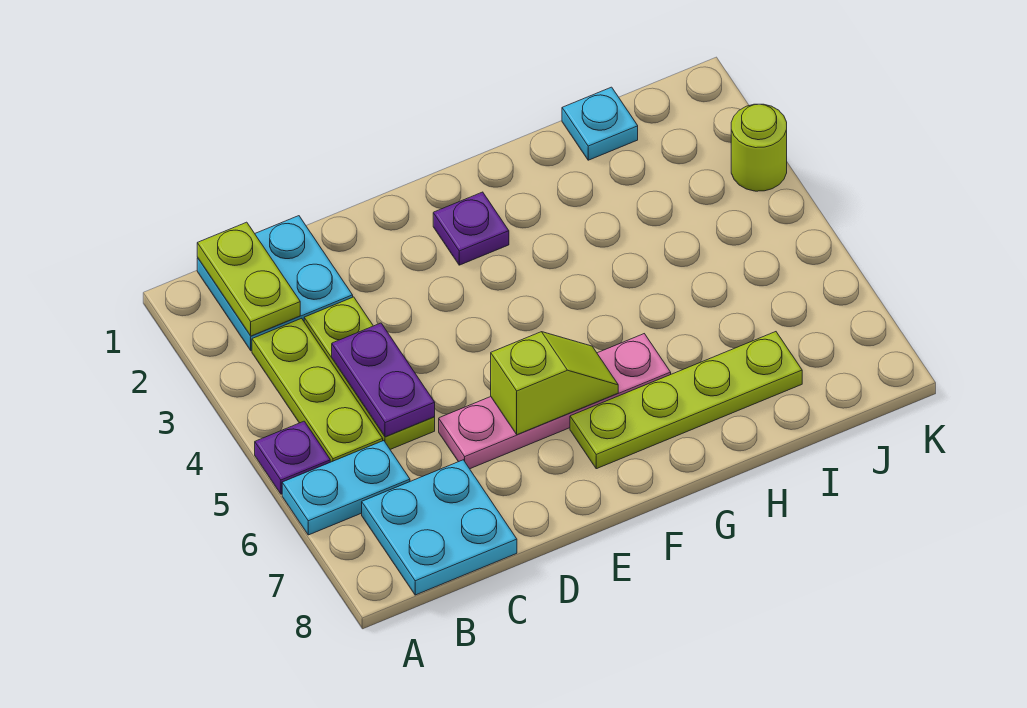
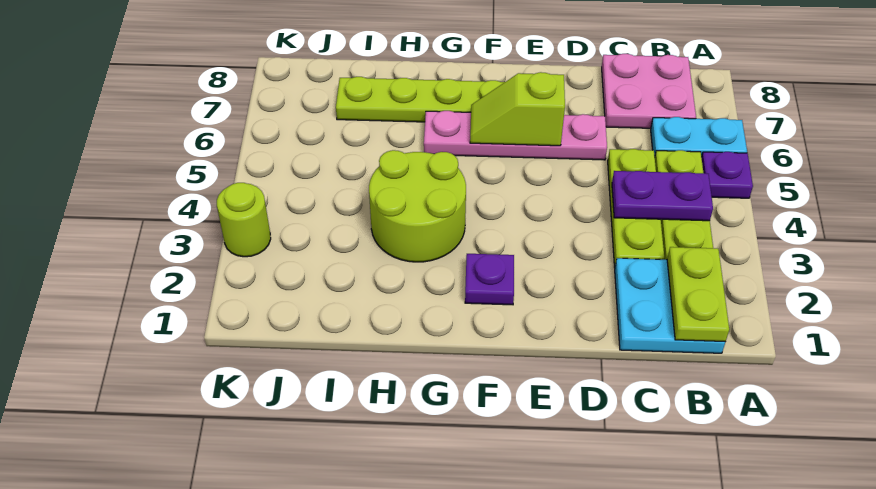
cyan 2x2 plate [362,460,517,595] -> pink 2x2 plate [602,54,696,128]
purple 1x2 plate [332,323,435,437] -> purple 1x2 plate turned to [612,171,713,221]
none -> lime 2x2 round brick [369,150,466,262]
cyan 1x1 plate [562,87,638,160] -> none

